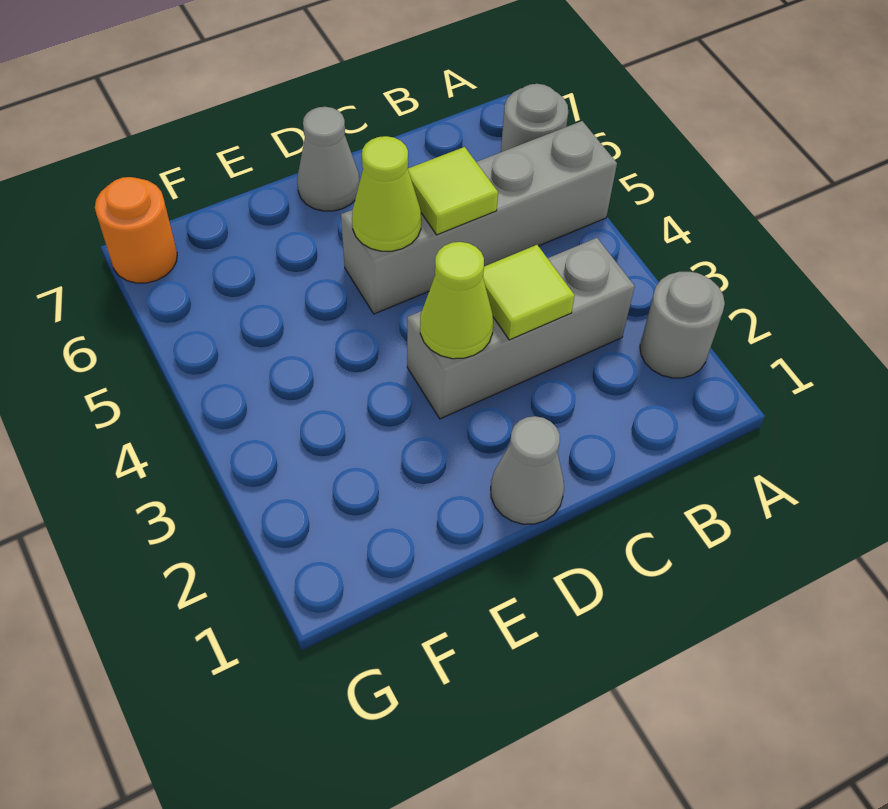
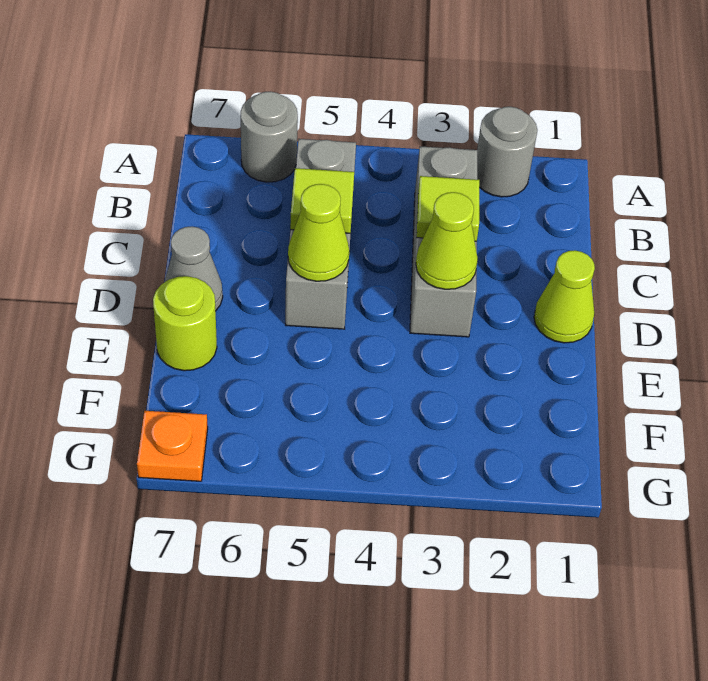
grey 1x4 brick [341,121,617,314] -> grey 1x3 brick [285,139,356,329]
grey 1x1 cone [491,416,564,524] -> lime 1x1 cone [534,250,595,343]
none -> lime 1x1 round brick [153,276,217,371]
orange 1x1 round brick [95,177,177,283] -> orange 1x1 plate [137,411,208,481]

